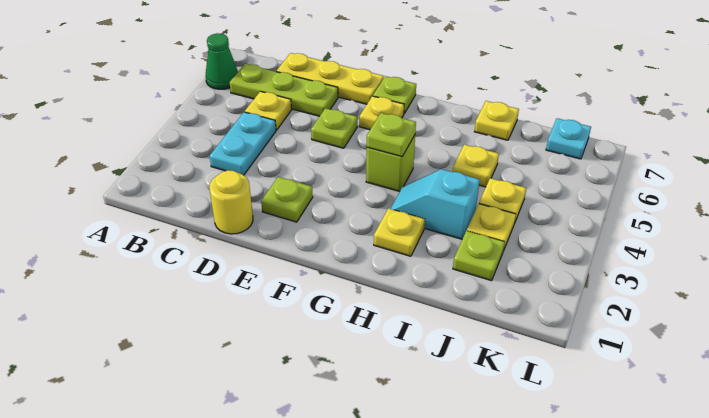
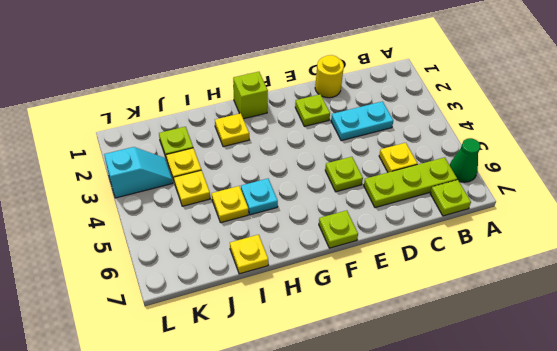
cyan 1x2 plate [210,112,276,175] -> cyan 1x2 plate turned to [331,102,393,141]
yellow 1x3 plate [276,53,384,104] -> none
yellow 1x1 plate [359,96,404,130] -> none
lime 1x1 brick [366,135,415,192] -> lime 1x1 brick moved to [233,72,268,119]
lime 1x1 plate [367,113,416,157] -> lime 1x1 plate moved to [430,180,471,216]
cyan 1x2 slope [391,169,480,239] -> cyan 1x2 slope moved to [104,147,173,198]
cyan 1x1 plate [546,118,591,159] -> cyan 1x1 plate moved to [241,179,278,215]

